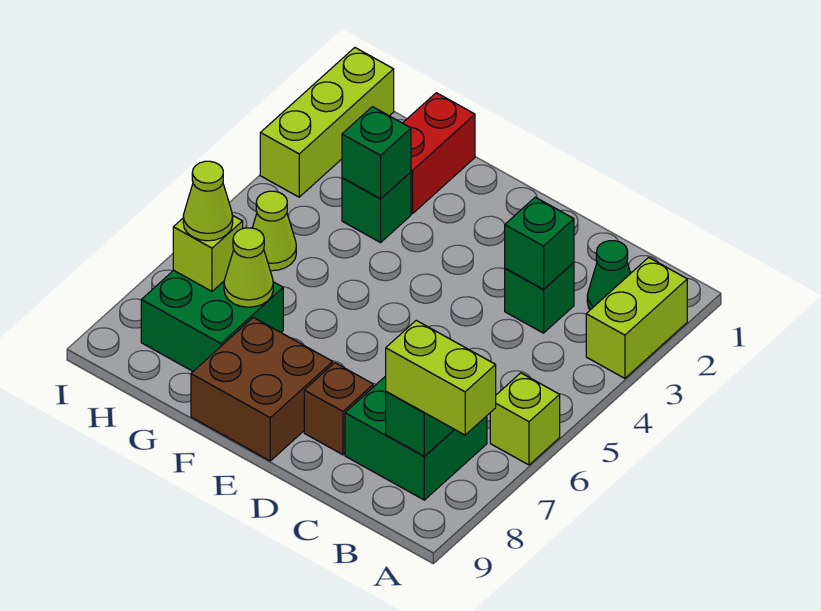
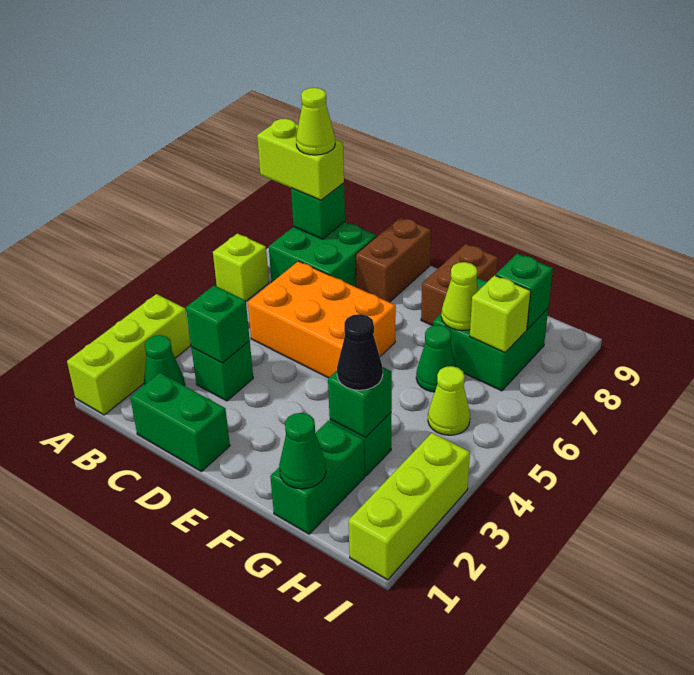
lime 1x2 brick [586,258,687,378] -> lime 1x3 brick [67,294,191,415]
none -> green 1x2 brick [130,373,230,471]
none -> orange 2x3 brick [248,261,396,378]
brown 1x1 brick [304,363,373,455] -> brown 1x2 brick [356,217,431,302]
brown 2x2 brick [191,317,333,461] -> brown 1x2 brick [421,244,498,326]
red 1x2 brick [403,93,475,214] -> green 1x2 brick [270,421,365,534]
none -> green 1x1 cone [279,413,326,489]
none -> black 1x1 cone [337,314,383,390]
none -> green 1x1 cone [416,325,456,392]
lime 1x1 cone [183,161,233,241] -> lime 1x1 cone moved to [296,88,335,155]
none -> green 1x1 brick [496,254,553,329]

